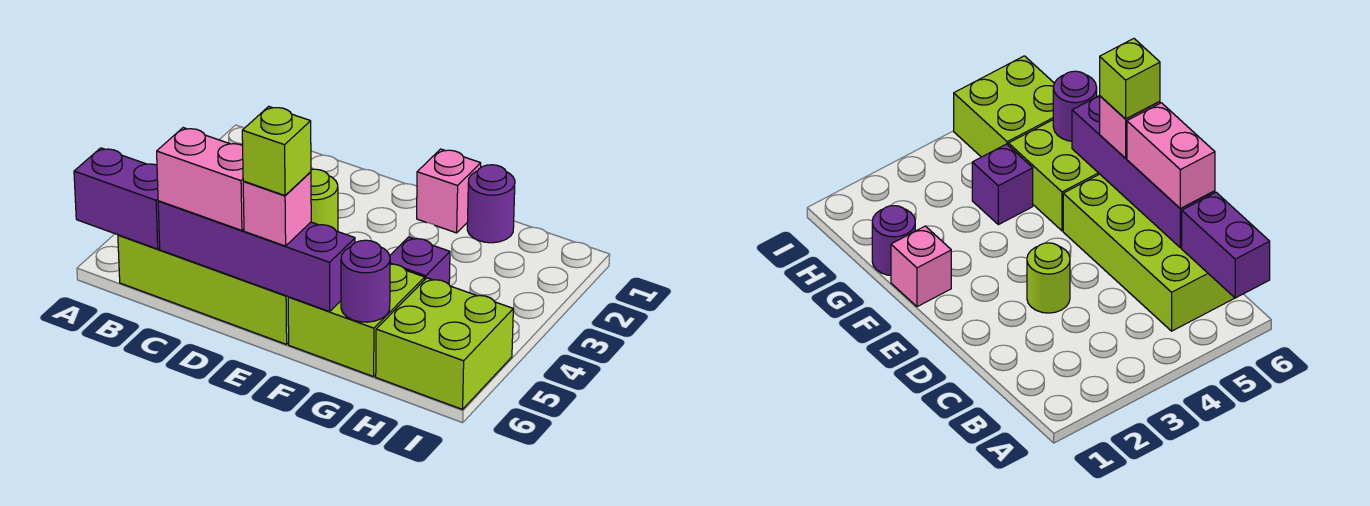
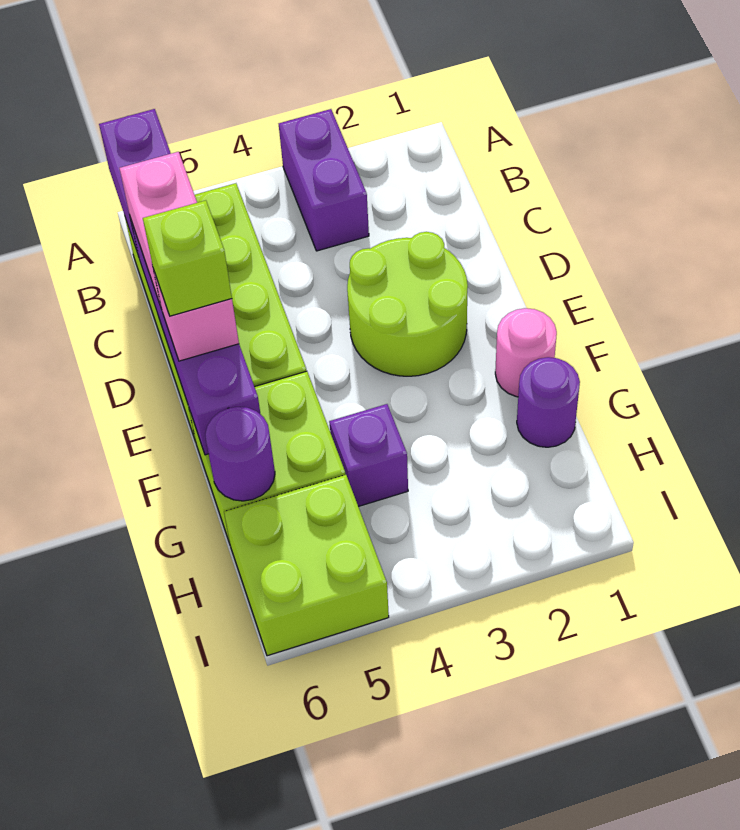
none -> purple 1x2 brick [279,109,369,251]
lime 1x1 round brick [311,169,338,231] -> lime 2x2 round brick [347,232,468,376]
pink 1x1 brick [417,149,481,233] -> pink 1x1 round brick [495,308,557,397]

